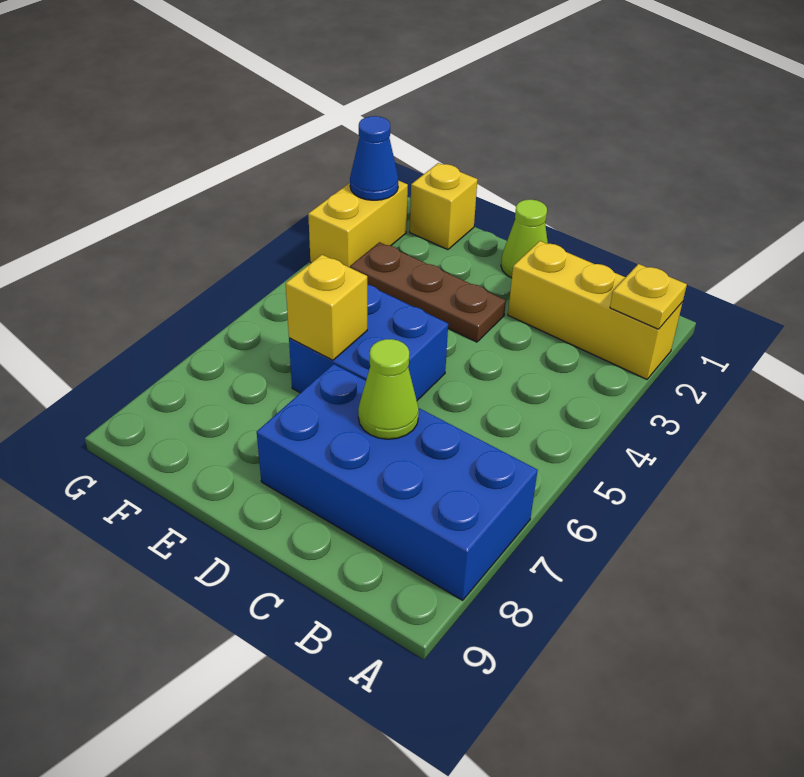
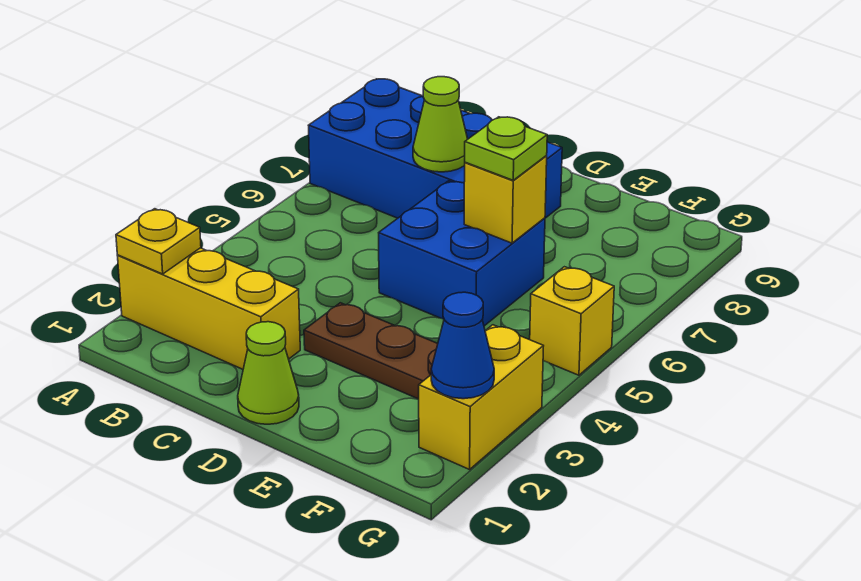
none -> lime 1x1 plate [465,117,547,180]
yellow 1x1 brick [410,163,478,250] -> yellow 1x1 brick moved to [530,267,614,375]

